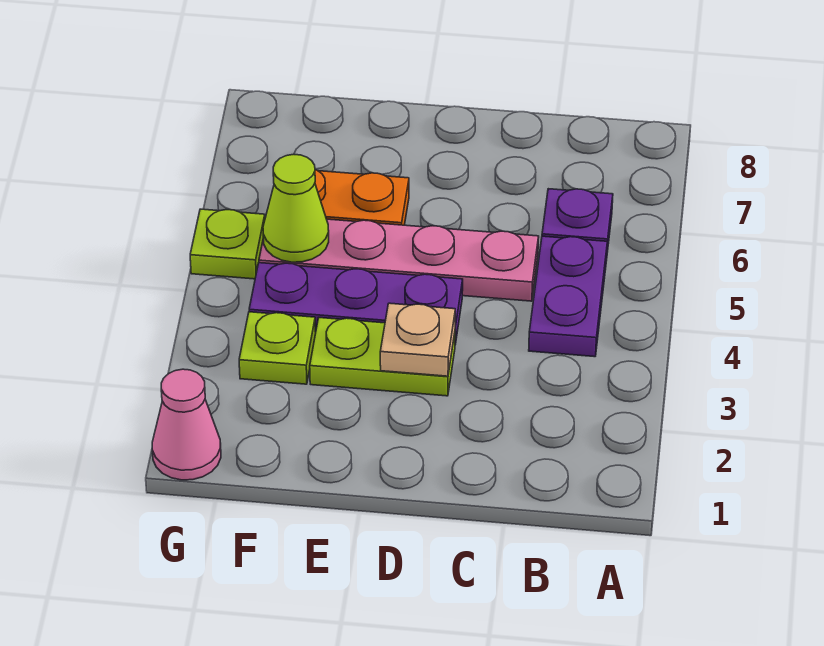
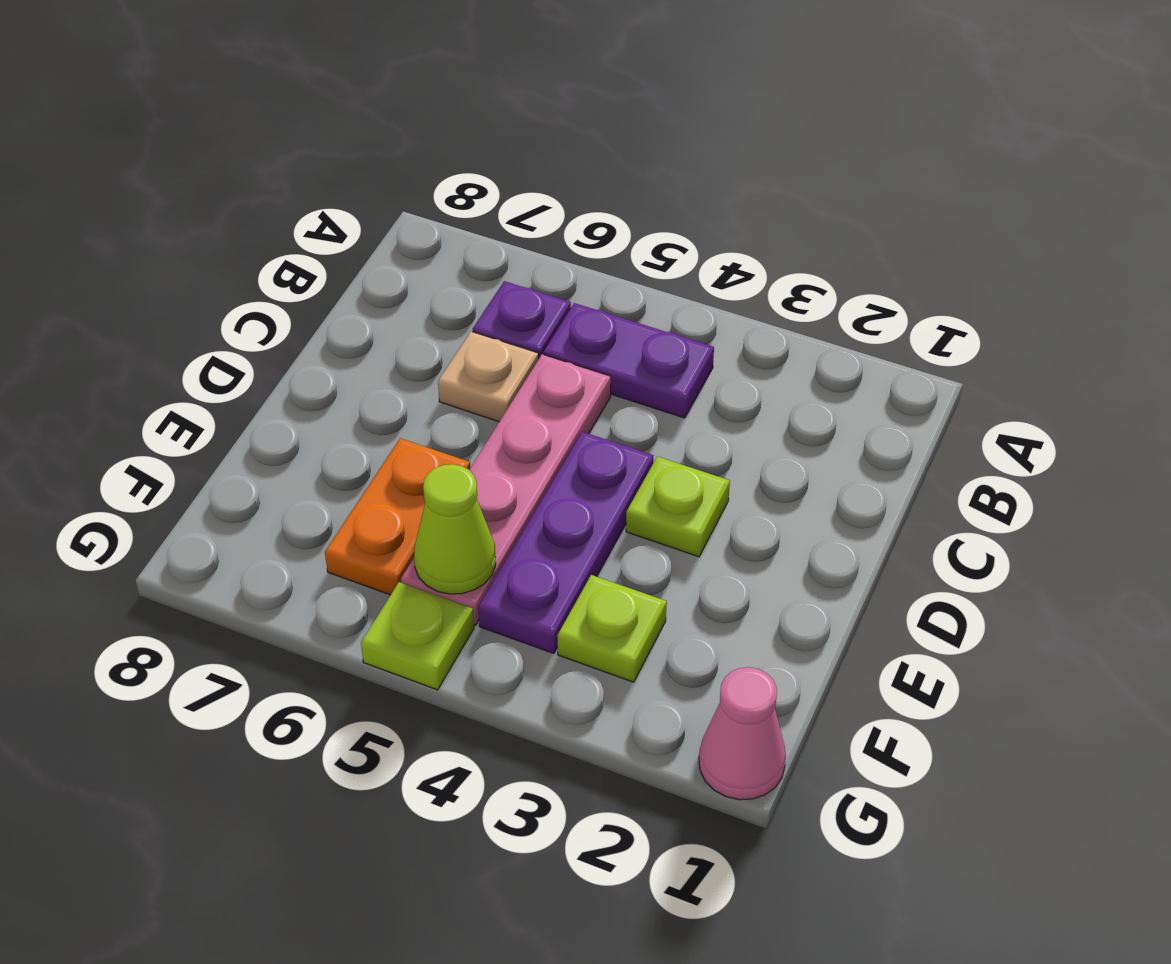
lime 1x2 plate [310,318,455,396] -> lime 1x1 plate [626,457,730,557]
tan 1x1 plate [380,303,455,376] -> tan 1x1 plate moved to [438,331,539,422]

